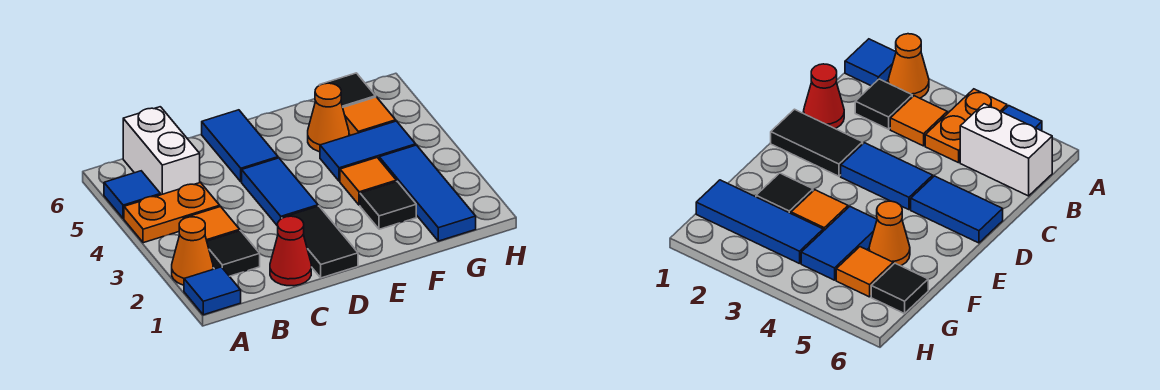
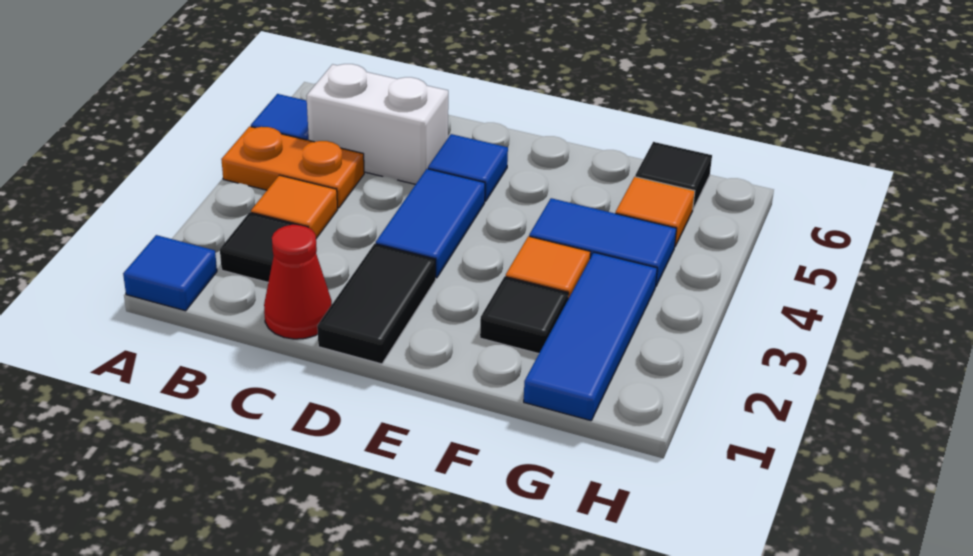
orange 1x1 cone [172,217,213,285] -> none
white 1x2 brick [123,107,200,195] -> white 1x2 brick turned to [306,64,448,184]
blue 1x2 tile [202,110,278,182] -> blue 1x1 tile [428,134,508,201]
orange 1x1 cone [308,83,349,152] -> none

